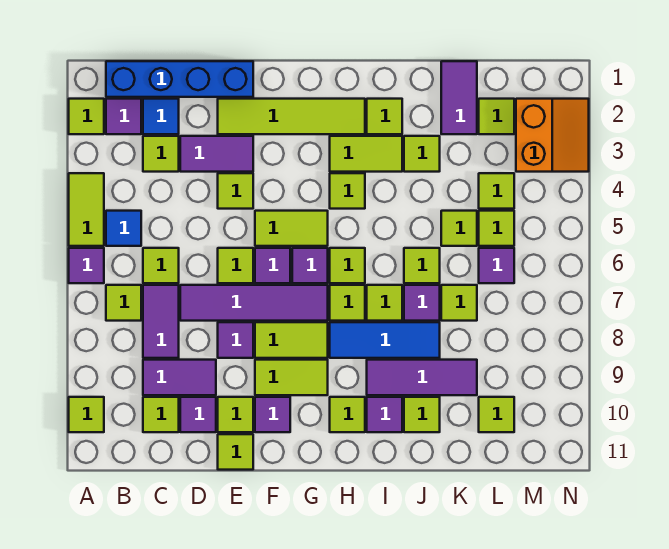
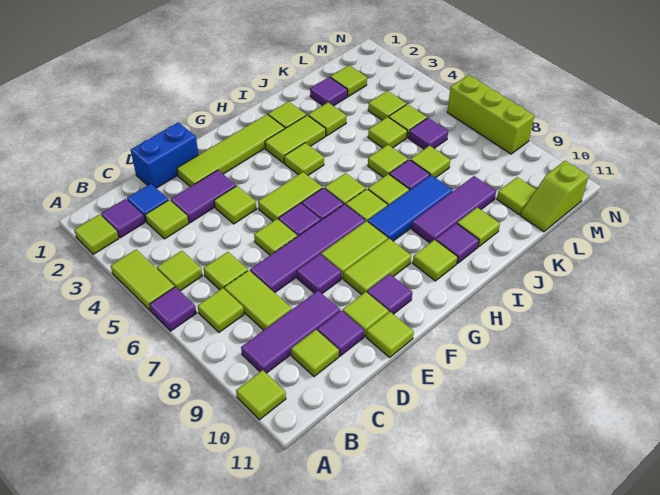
blue 1x4 brick [106,61,253,97] -> blue 1x2 brick [131,122,199,188]
blue 1x1 tile [106,211,141,246] -> lime 1x1 tile [157,251,202,291]
purple 1x2 tile [143,285,179,358] -> lime 1x2 tile [224,270,292,330]
purple 1x2 tile [143,360,216,395] -> purple 1x3 tile [241,291,340,373]
purple 1x2 tile [441,61,477,134] -> purple 1x1 tile [310,77,347,106]
none -> lime 1x2 slope [521,161,589,232]
orange 2x2 slope [516,99,589,172] -> none
none -> lime 1x3 brick [447,75,534,154]

